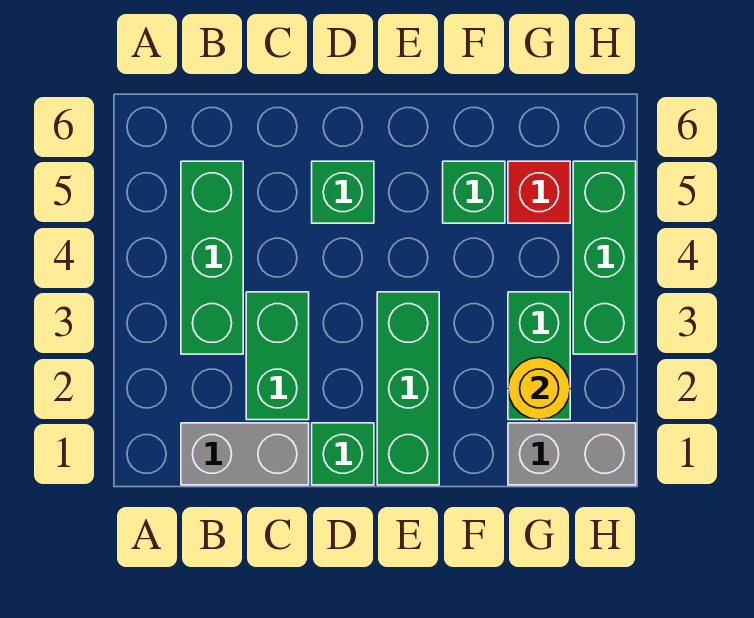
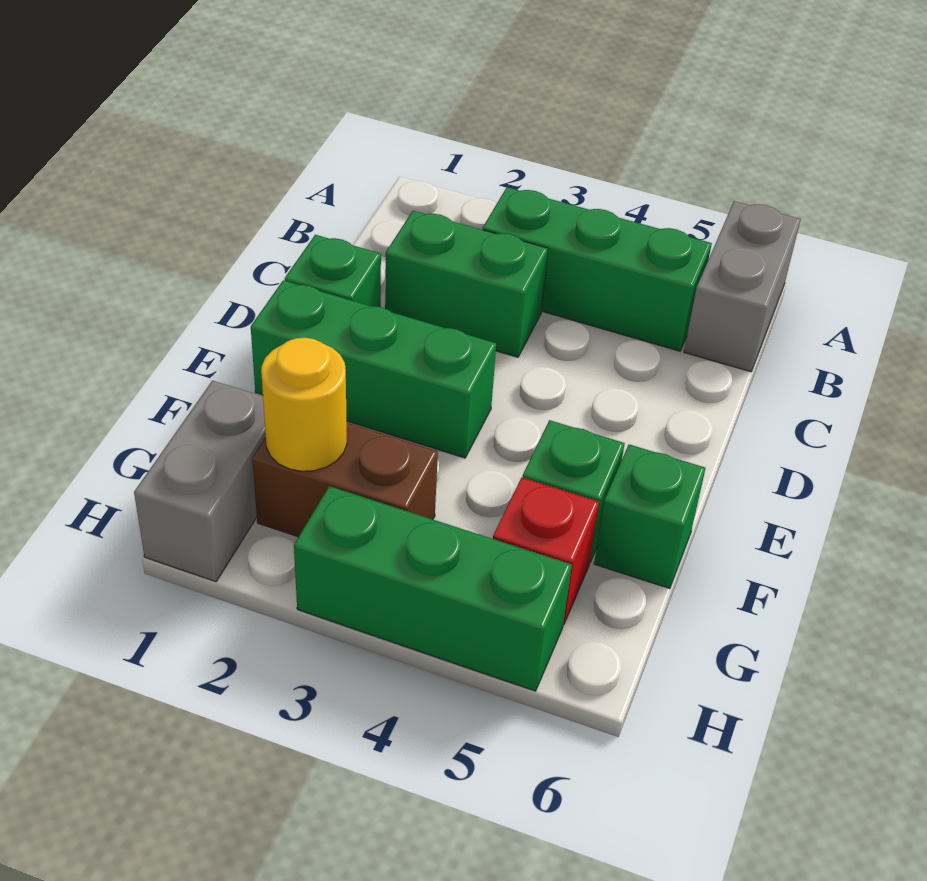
grey 1x2 brick [181,423,309,485] -> grey 1x2 brick moved to [684,201,801,372]
green 1x1 brick [312,161,374,223] -> green 1x1 brick moved to [594,444,706,589]
green 1x2 brick [508,292,570,420] -> brown 1x2 brick [252,423,438,537]

